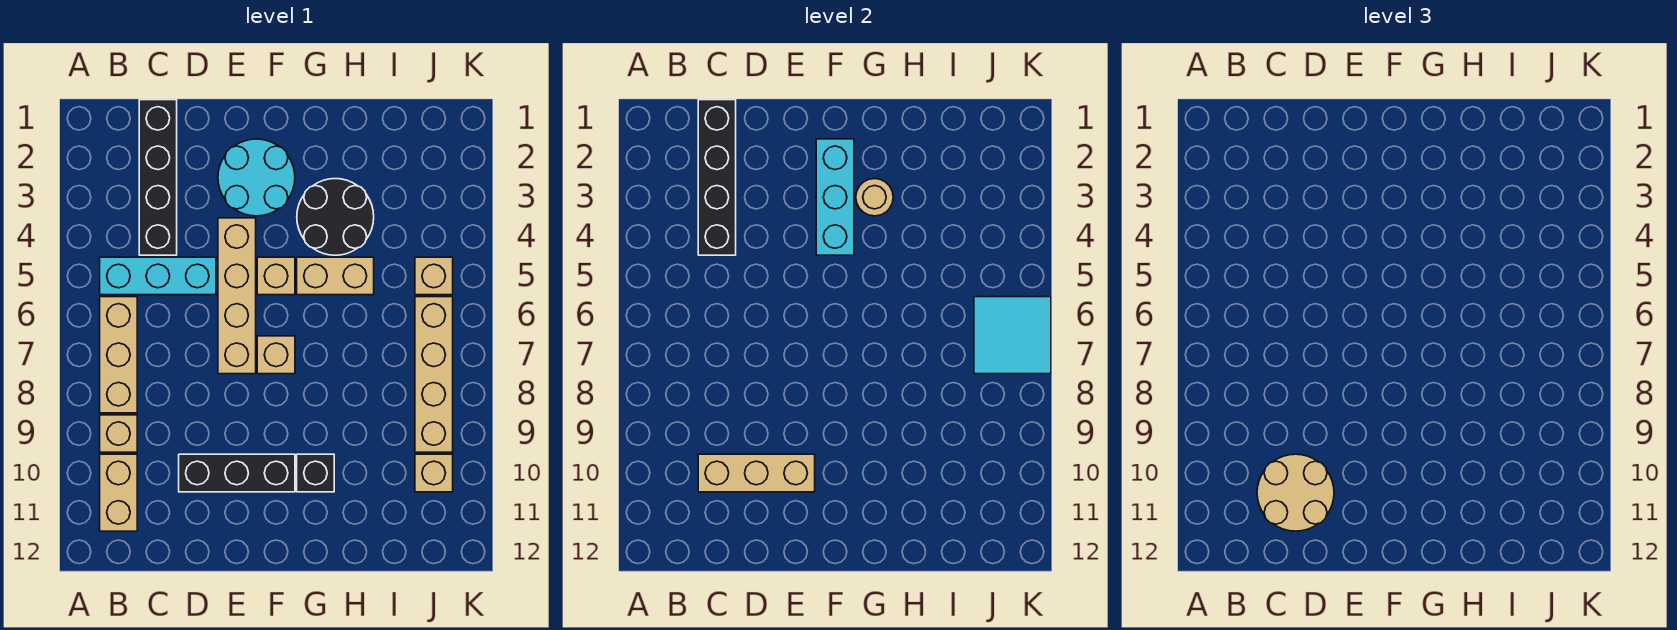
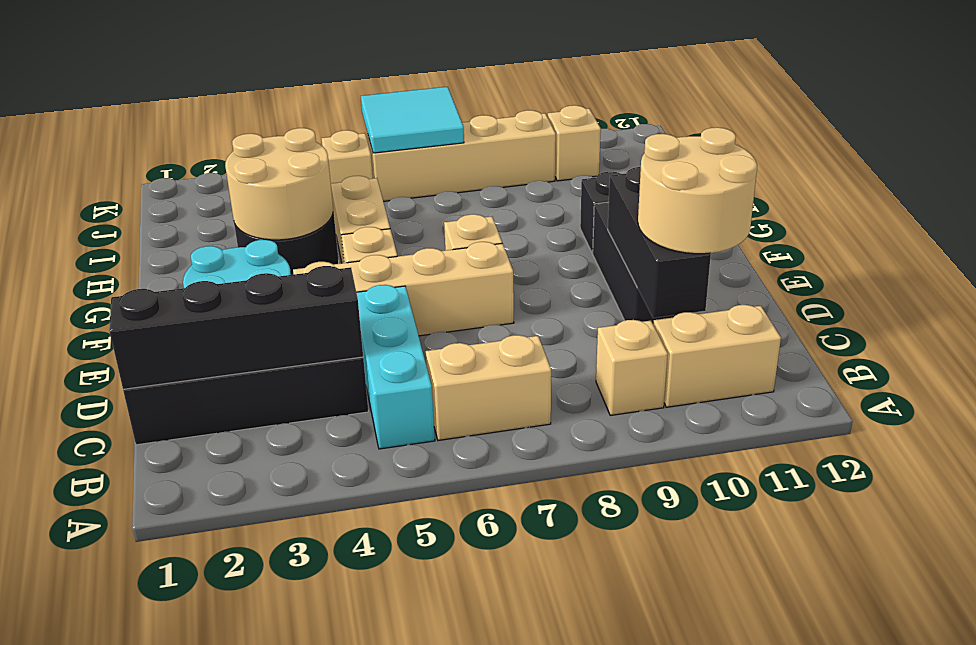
tan 1x3 brick [100,297,137,413] -> tan 1x2 brick [426,335,551,440]
tan 1x3 brick [698,454,815,492] -> black 1x3 brick [608,167,711,318]
cyan 1x3 brick [816,139,854,255] -> none
tan 1x1 round brick [856,179,893,216] -> tan 2x2 round brick [225,128,333,240]

